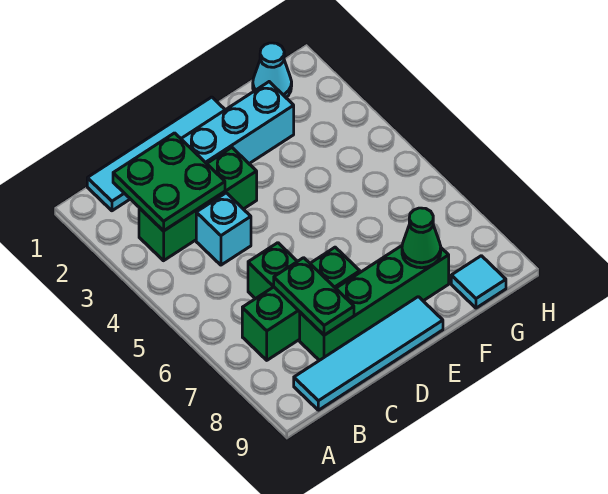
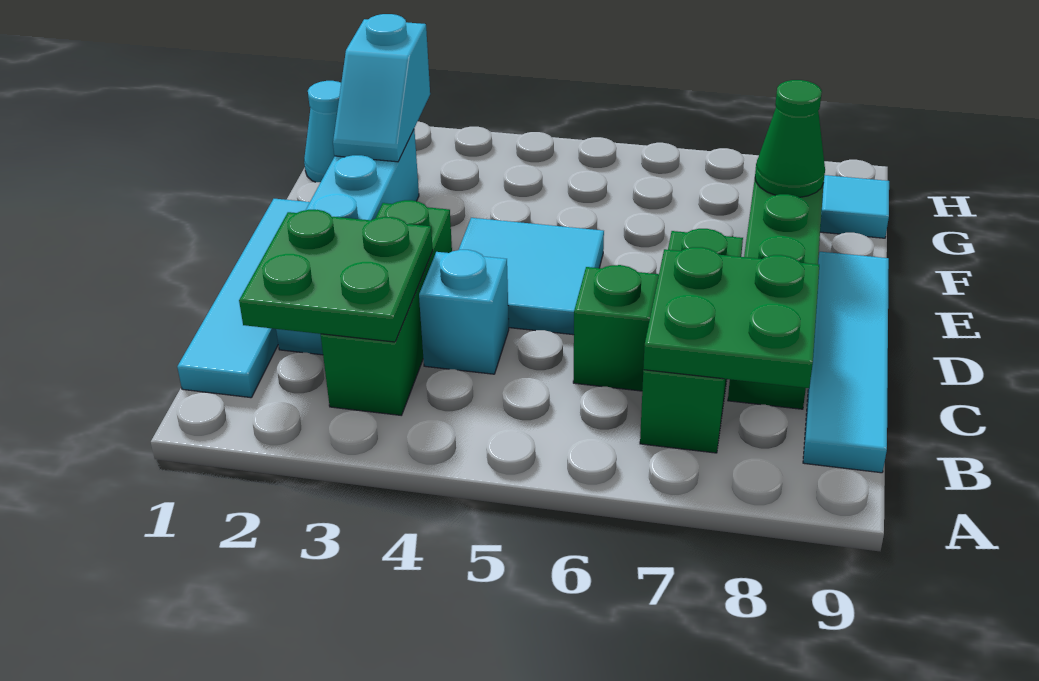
green 1x2 plate [274,258,354,335] -> green 2x2 plate [643,247,819,388]
none -> cyan 2x2 tile [459,218,604,335]
none -> cyan 1x2 slope [333,14,430,162]

